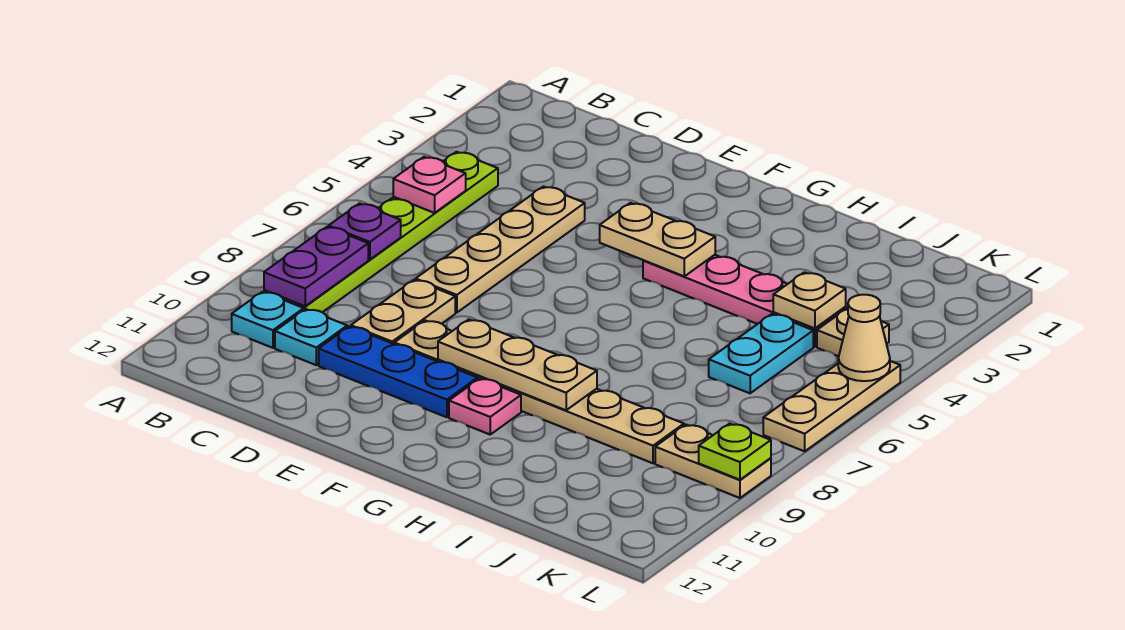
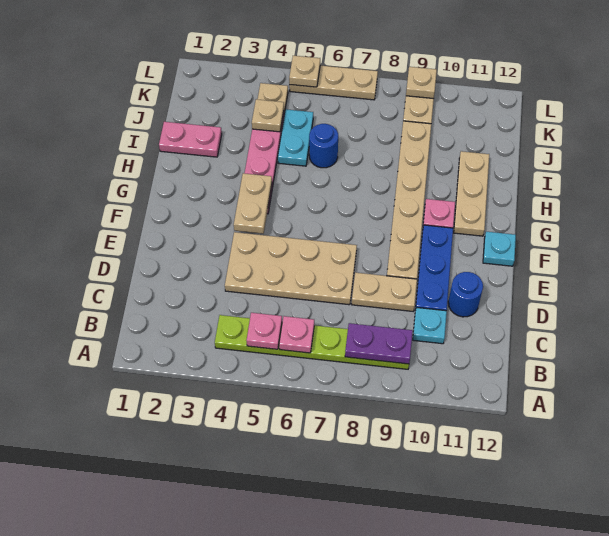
none -> pink 1x1 plate [279,316,314,353]
purple 1x1 plate [329,203,401,260] -> none
cyan 1x1 plate [232,292,304,348] -> cyan 1x1 plate moved to [483,232,516,266]
tan 1x4 plate [416,187,585,313] -> tan 2x4 plate [225,232,357,305]
none -> blue 1x1 round brick [448,272,483,317]
tan 1x3 plate [438,319,597,410] -> tan 1x3 plate moved to [454,151,489,236]
none -> pink 1x2 plate [159,122,222,157]
none -> blue 1x1 round brick [309,124,338,168]
cyan 1x2 plate [709,314,813,393] -> cyan 1x2 plate turned to [278,109,313,166]
tan 1x1 cone [838,295,890,381] -> tan 1x1 plate [289,56,320,87]
lime 1x1 plate [699,424,771,480] -> tan 1x1 plate [406,67,437,99]

